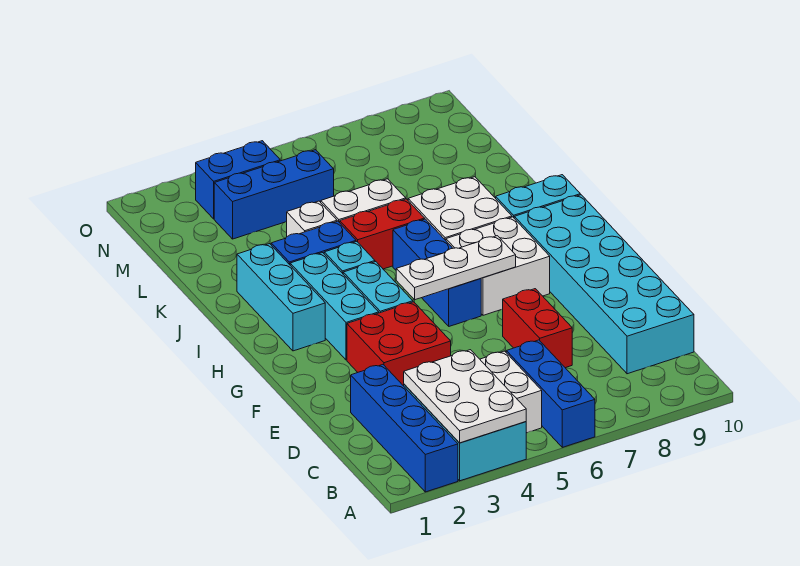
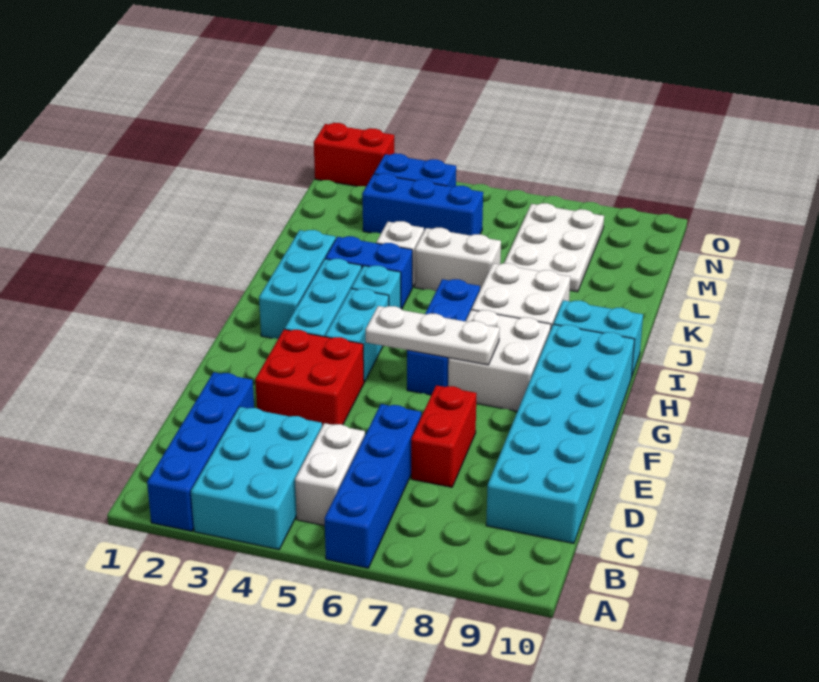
white 2x3 plate [404,350,526,443] -> white 2x3 plate moved to [504,203,604,292]
blue 1x3 brick [506,340,595,447] -> blue 1x4 brick [324,404,421,568]
red 1x2 brick [340,199,425,269] -> red 1x2 brick moved to [314,123,394,186]

